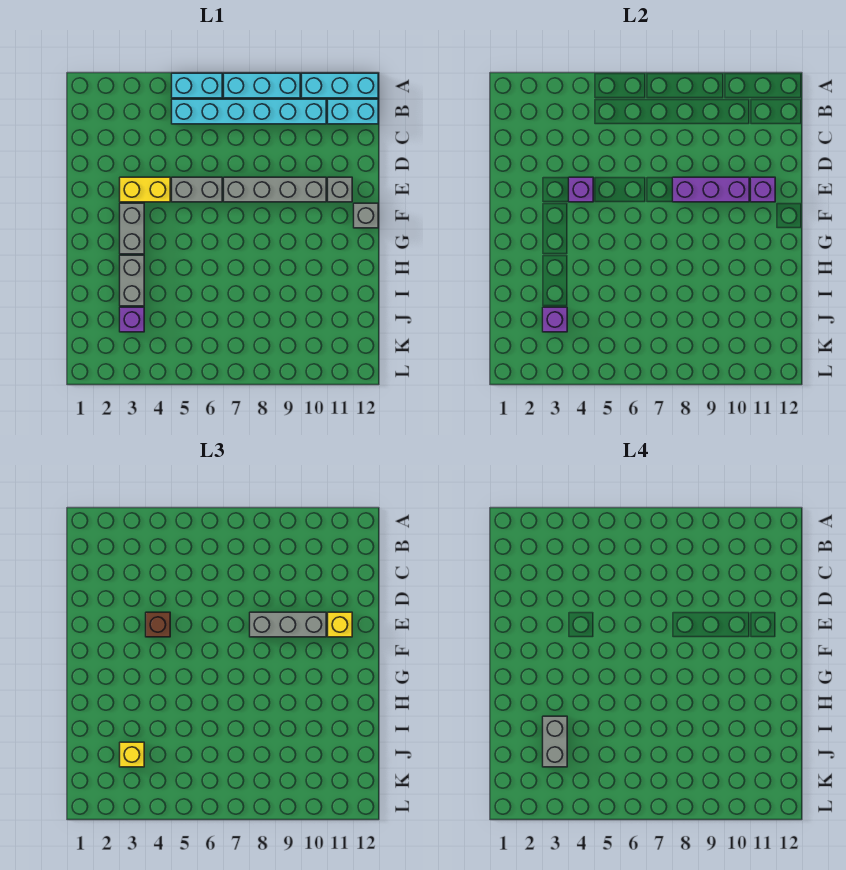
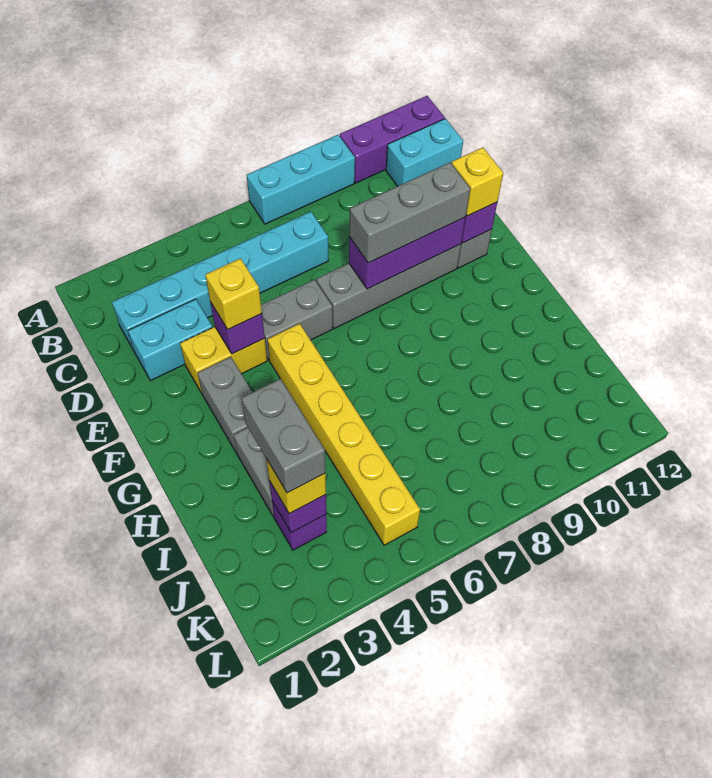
cyan 1x2 brick [172,73,222,98] -> cyan 1x2 brick moved to [128,299,213,381]
cyan 1x3 brick [302,73,378,98] -> purple 1x3 brick [340,96,445,183]
cyan 1x6 brick [172,99,326,124] -> cyan 1x6 brick moved to [112,212,328,350]
brown 1x1 brick [146,612,170,637] -> yellow 1x1 brick [205,258,262,329]
none -> yellow 1x6 brick [267,324,420,545]
grey 1x1 brick [354,203,378,228] -> none

